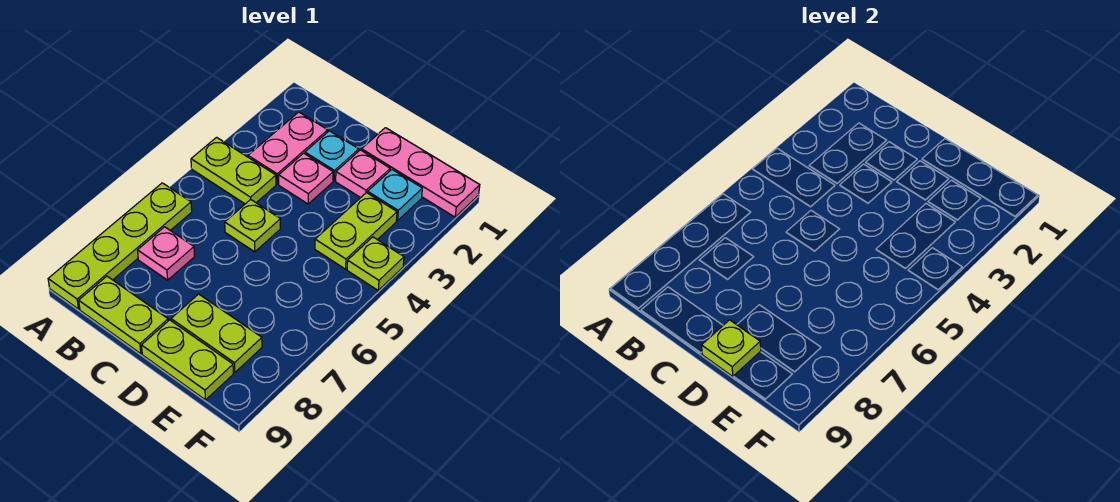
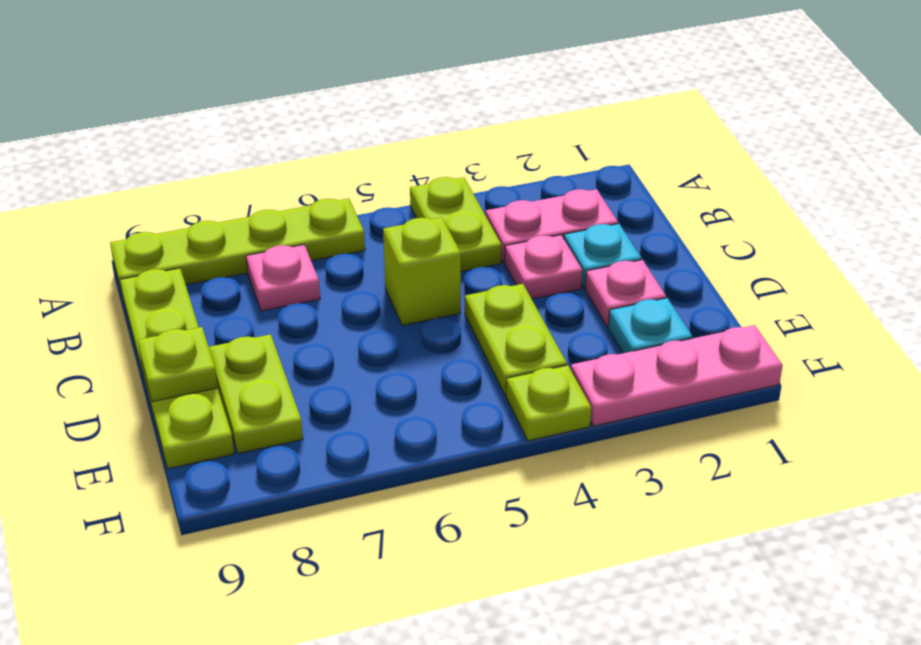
lime 1x1 plate [225,199,280,252] -> lime 1x1 brick [383,217,461,325]
pink 1x3 plate [361,128,480,217] -> pink 1x3 plate turned to [571,325,783,426]
lime 1x2 plate [315,193,397,269] -> lime 1x2 plate turned to [465,284,567,396]

